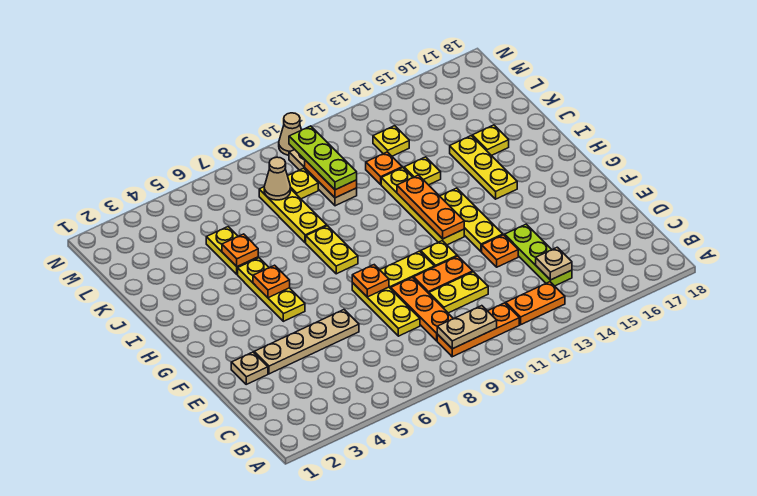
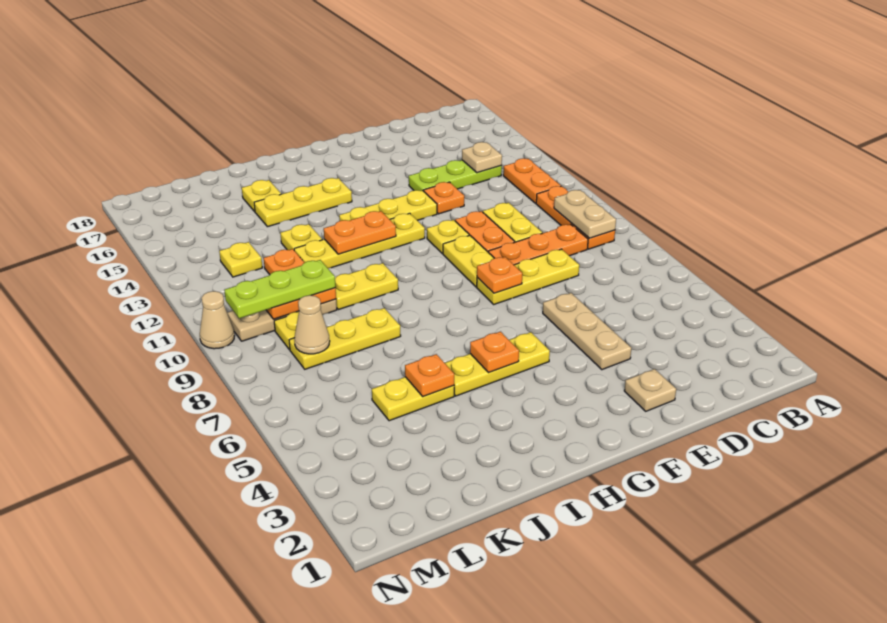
tan 1x4 plate [254,310,359,374] -> tan 1x3 plate [543,293,631,370]
orange 1x3 plate [397,175,464,239] -> orange 1x2 plate [324,211,396,254]
yellow 1x2 plate [306,226,358,274] -> yellow 1x2 plate moved to [335,263,398,310]

